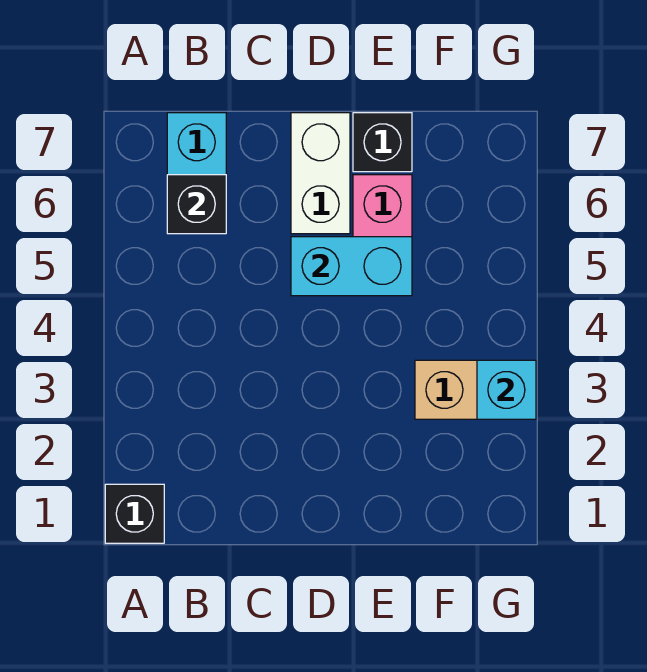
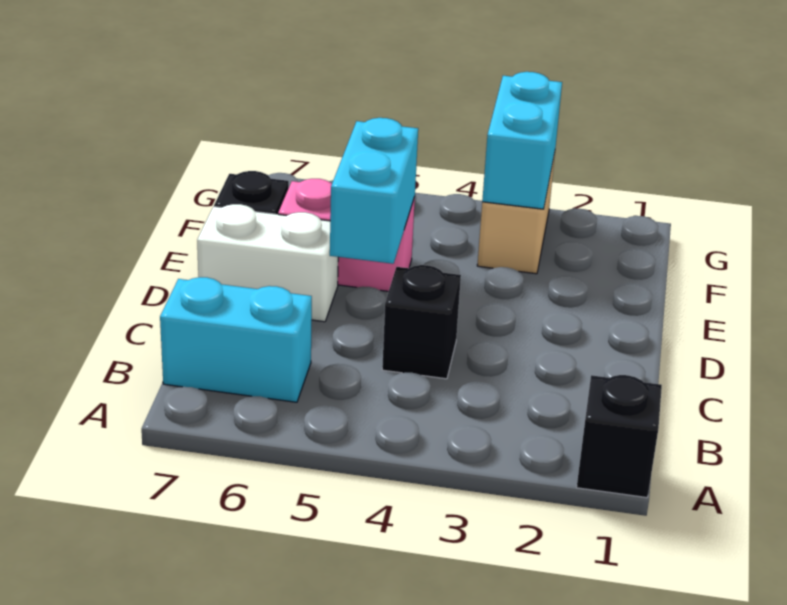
black 1x1 brick [167,175,226,234] -> black 1x1 brick moved to [382,265,461,379]
cyan 1x1 brick [477,360,536,419] -> cyan 1x2 brick [482,72,562,209]

